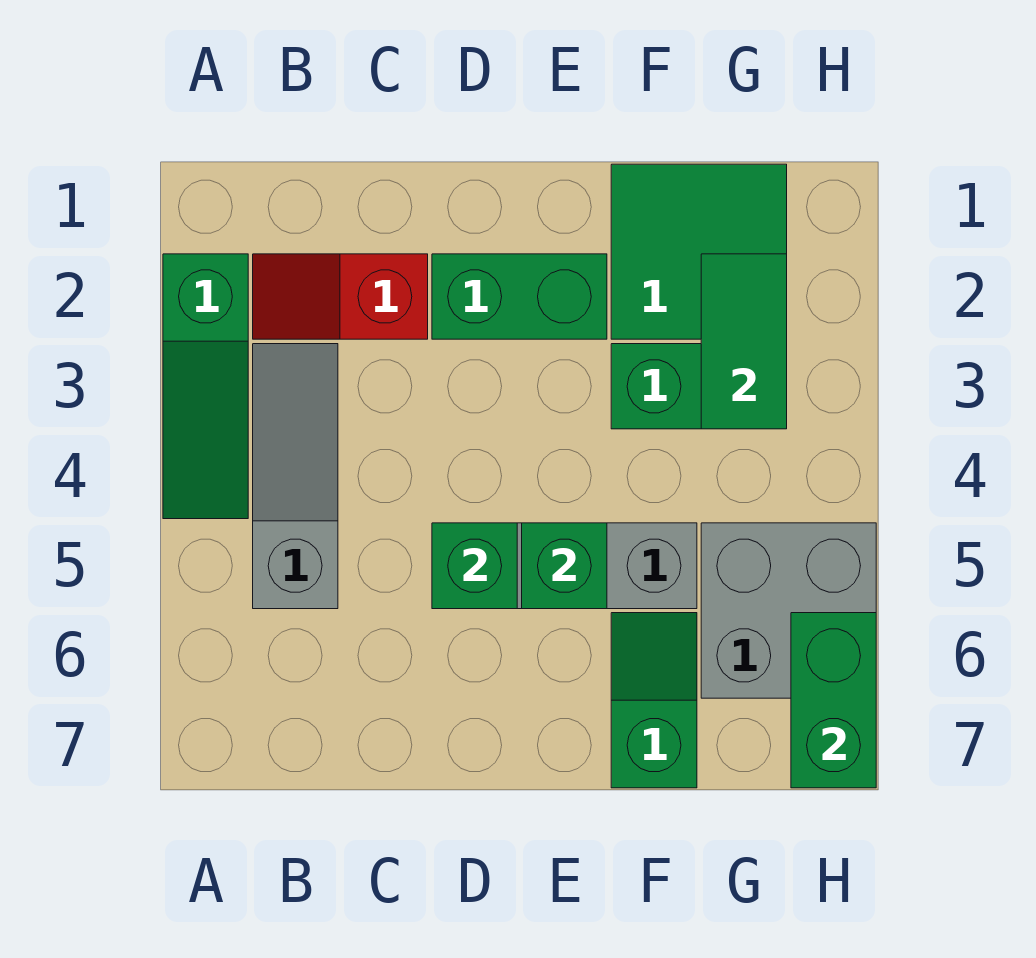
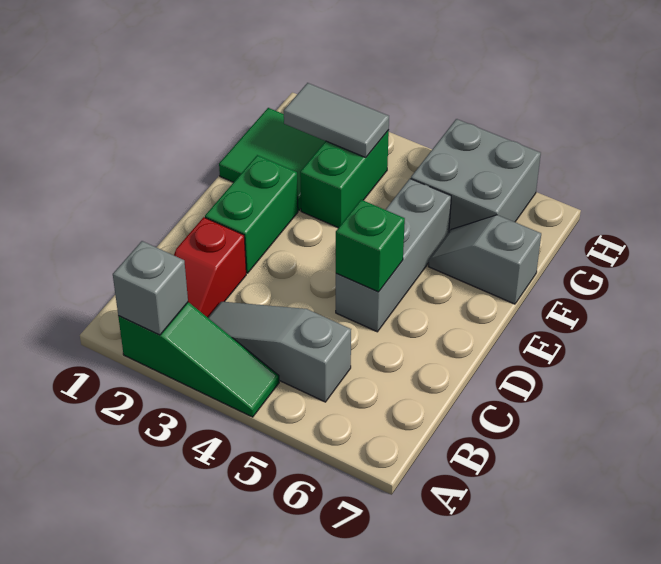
none -> grey 1x1 brick [113,241,188,335]
green 1x1 brick [522,523,607,609] -> none
green 1x2 slope [611,613,697,788] -> grey 1x2 slope [428,215,541,304]
green 1x2 tile [701,254,787,429] -> grey 1x2 tile [284,83,389,157]
green 1x2 brick [791,613,876,788] -> none

